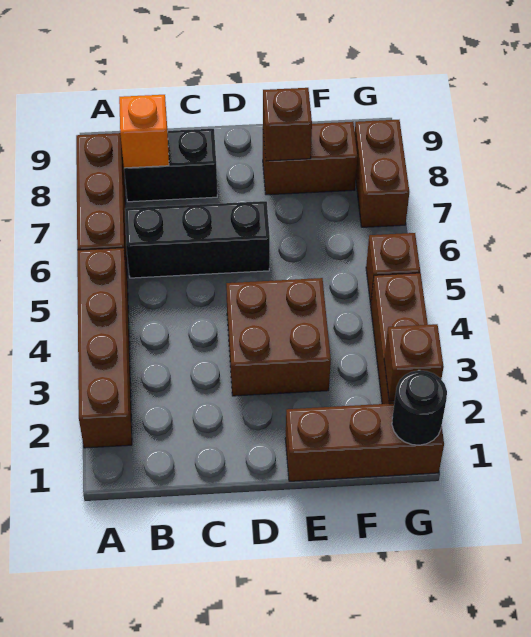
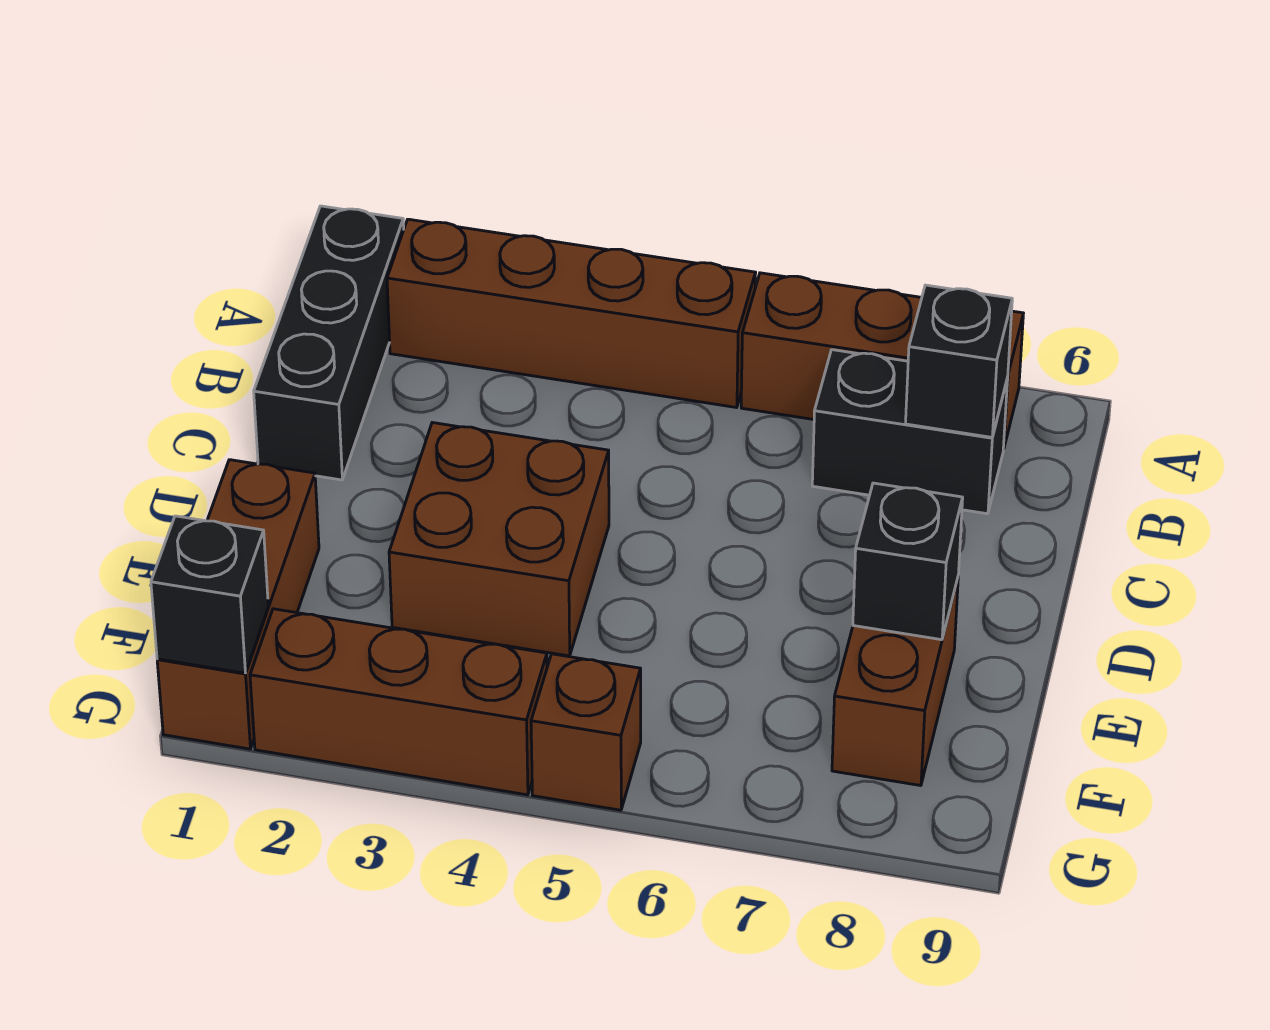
black 1x3 brick [125,201,270,278] -> black 1x3 brick moved to [254,206,404,480]
black 1x2 brick [124,129,217,202] -> black 1x2 brick turned to [812,350,1008,514]
orange 1x1 brick [119,95,169,168] -> black 1x1 brick [906,285,1012,437]
brown 1x1 brick [263,88,312,161] -> black 1x1 brick [853,483,963,640]
black 1x1 round brick [392,370,447,445] -> black 1x1 brick [151,516,268,673]
brown 1x1 brick [384,324,444,401] -> none
brown 1x2 brick [355,120,409,227] -> none

